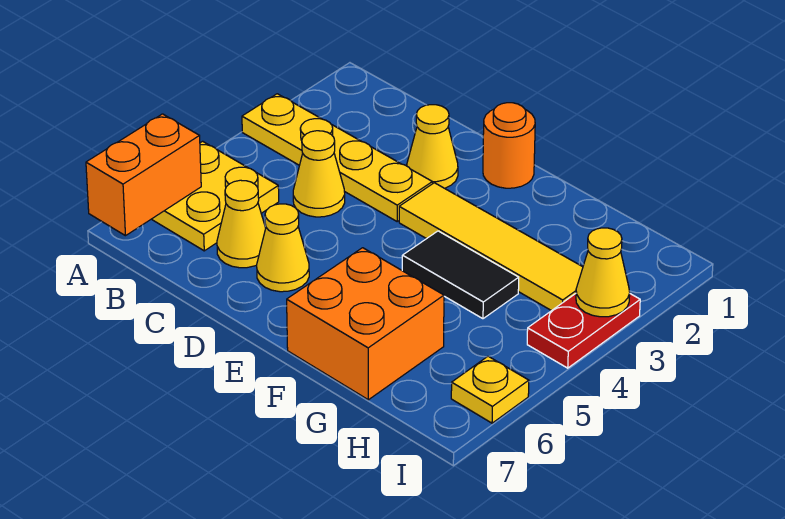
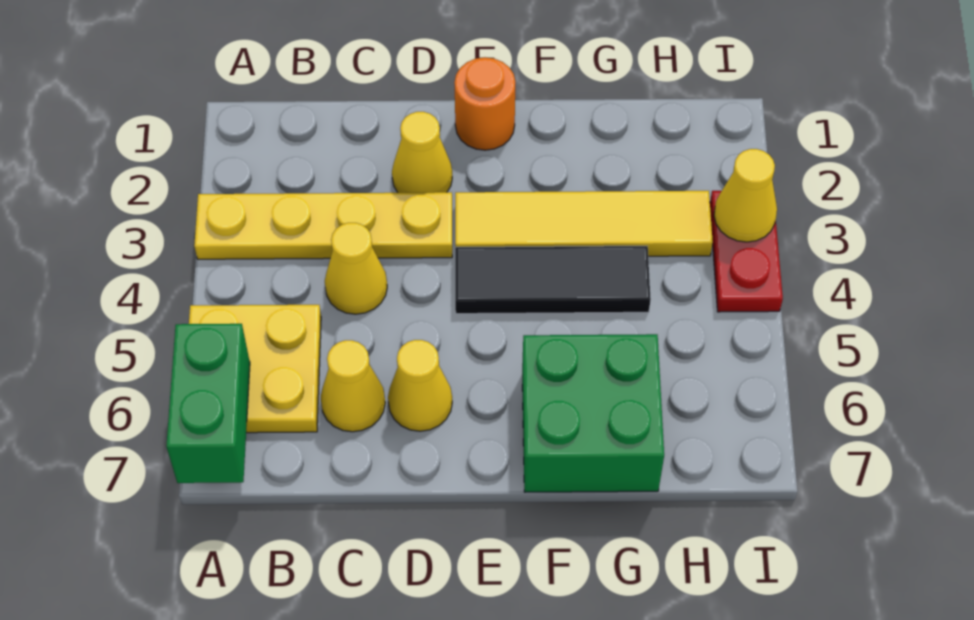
orange 1x2 brick [86,114,201,236] -> green 1x2 brick [166,324,250,483]
black 1x2 tile [402,231,519,319] -> black 1x3 tile [455,246,651,314]
orange 2x2 brick [287,248,444,400] -> green 2x2 brick [522,334,664,492]
yellow 1x1 plate [451,356,529,423] -> none

